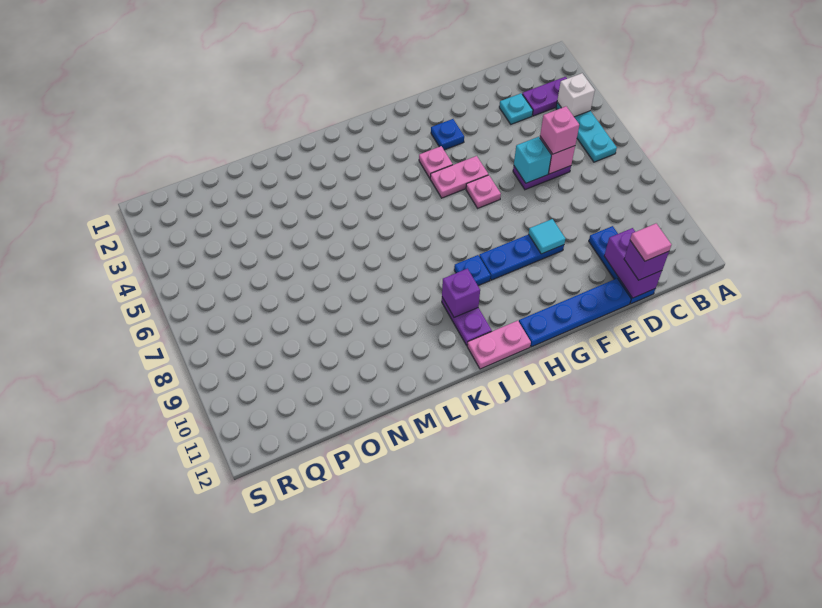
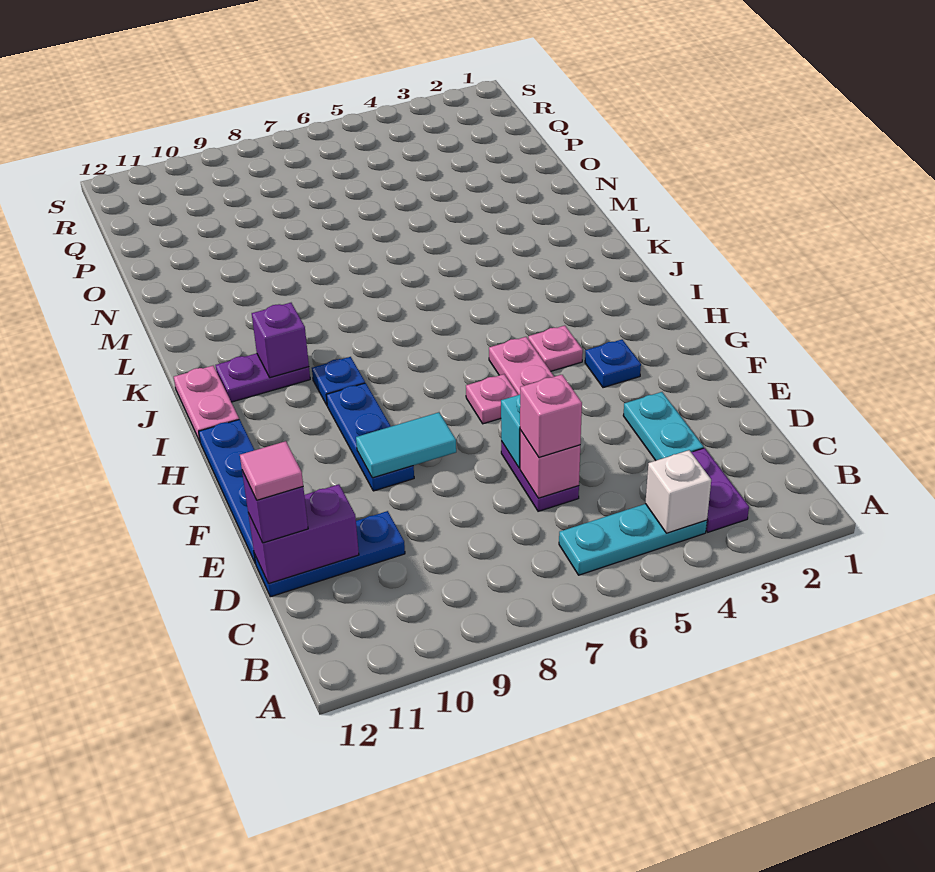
cyan 1x1 plate [499,93,533,124] -> cyan 1x2 plate [623,392,704,460]
cyan 1x1 tile [529,219,566,254] -> cyan 1x2 tile [356,412,456,478]

